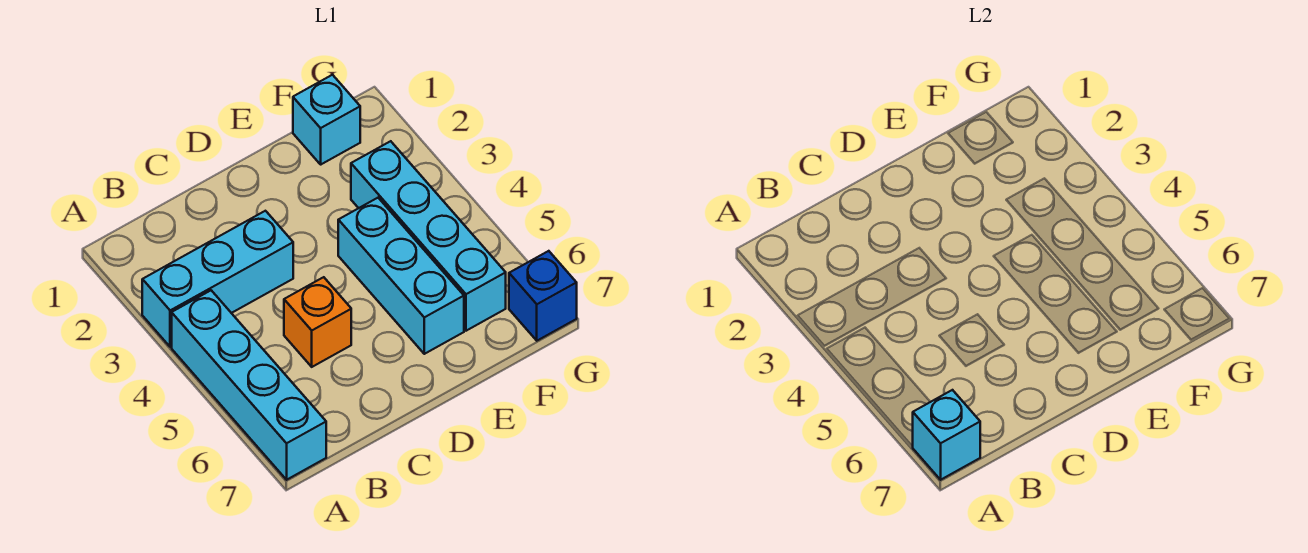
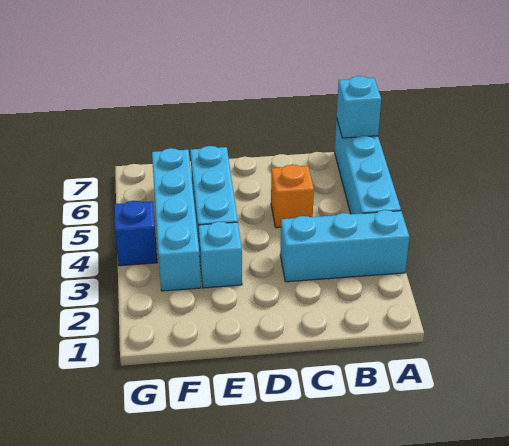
cyan 1x1 brick [293,75,360,164] -> cyan 1x1 brick moved to [198,222,242,288]
blue 1x1 brick [509,251,577,341] -> blue 1x1 brick moved to [114,201,157,266]

